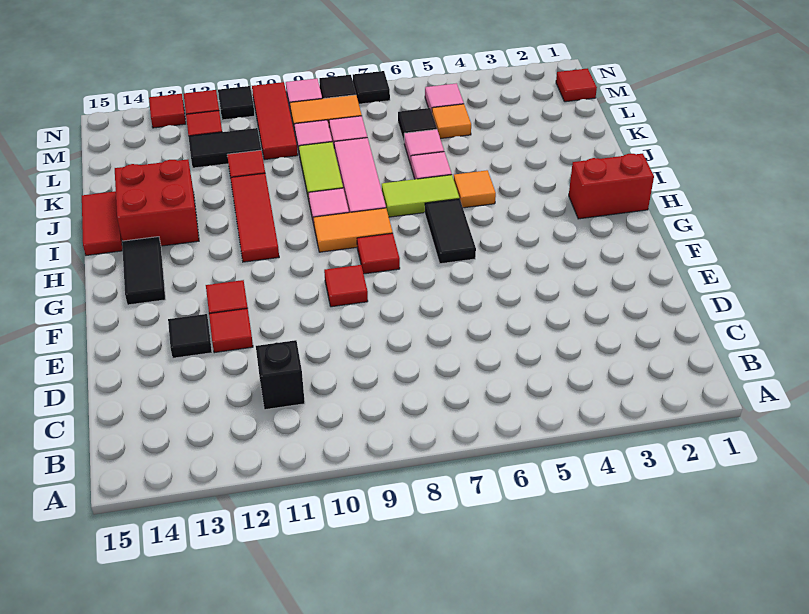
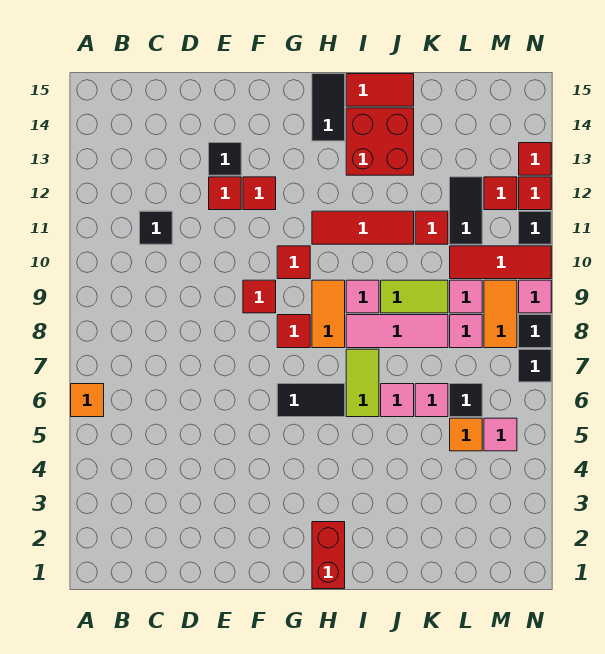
black 1x1 brick [256,340,305,410] -> black 1x1 tile [140,211,172,244]
black 1x2 tile [122,237,165,305] -> black 1x2 tile turned to [312,74,345,141]
orange 1x1 tile [454,170,496,208] -> orange 1x1 tile moved to [71,384,104,417]
red 1x1 tile [556,68,597,102] -> red 1x1 tile moved to [277,246,310,279]

